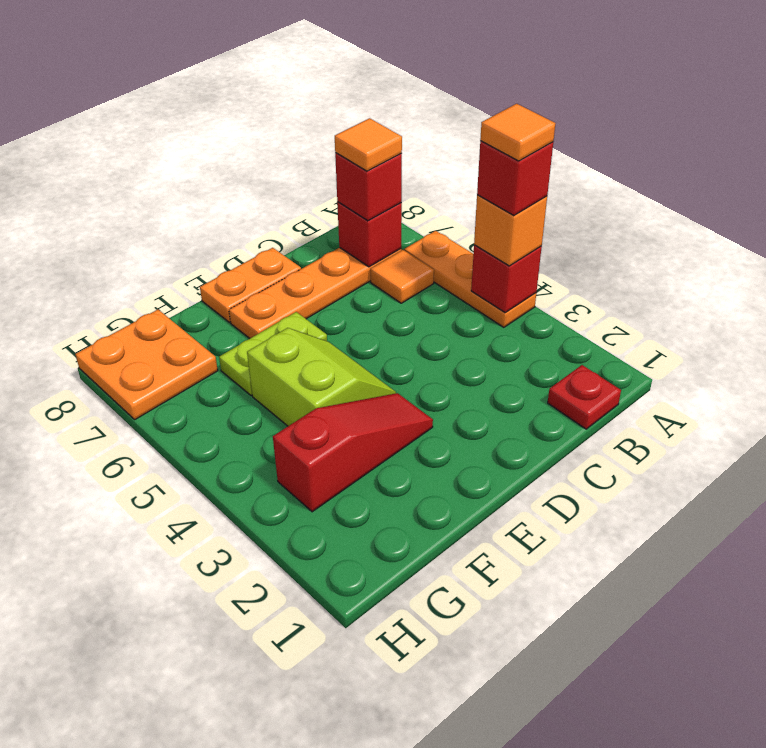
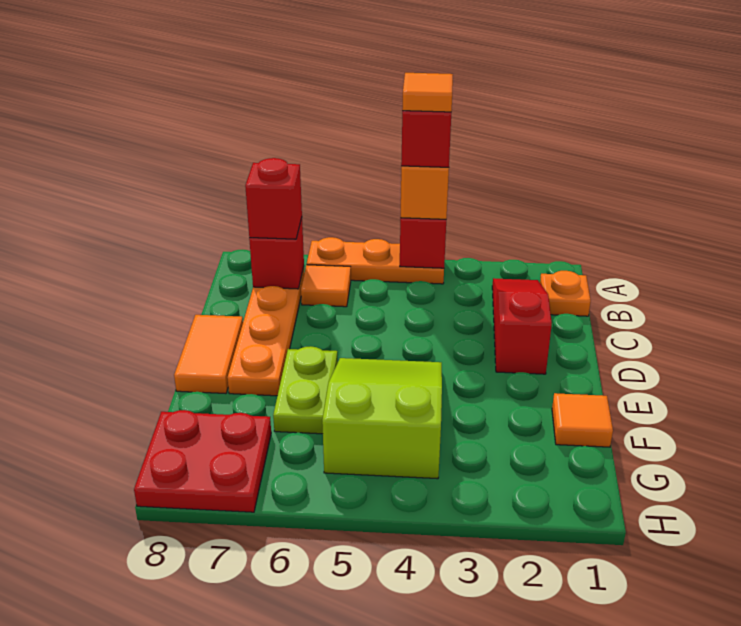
red 1x1 plate [548,365,621,429] -> orange 1x1 plate [540,271,591,316]
orange 1x1 tile [335,118,402,171] -> orange 1x1 tile moved to [552,393,613,447]
orange 1x2 plate [200,248,301,322] -> orange 1x2 tile [174,315,243,394]
red 1x3 slope [273,393,433,512] -> red 1x3 slope moved to [492,278,552,374]
lime 2x2 slope [247,328,396,426] -> lime 2x3 slope [322,358,442,479]
orange 2x2 plate [75,310,218,419] -> red 2x2 plate [134,410,271,512]

